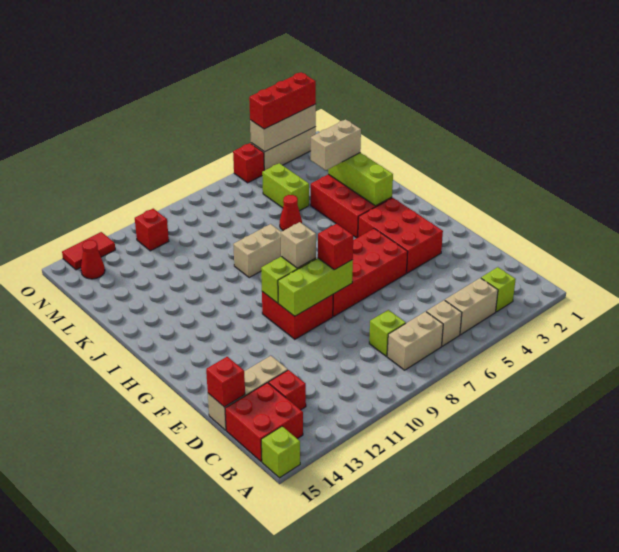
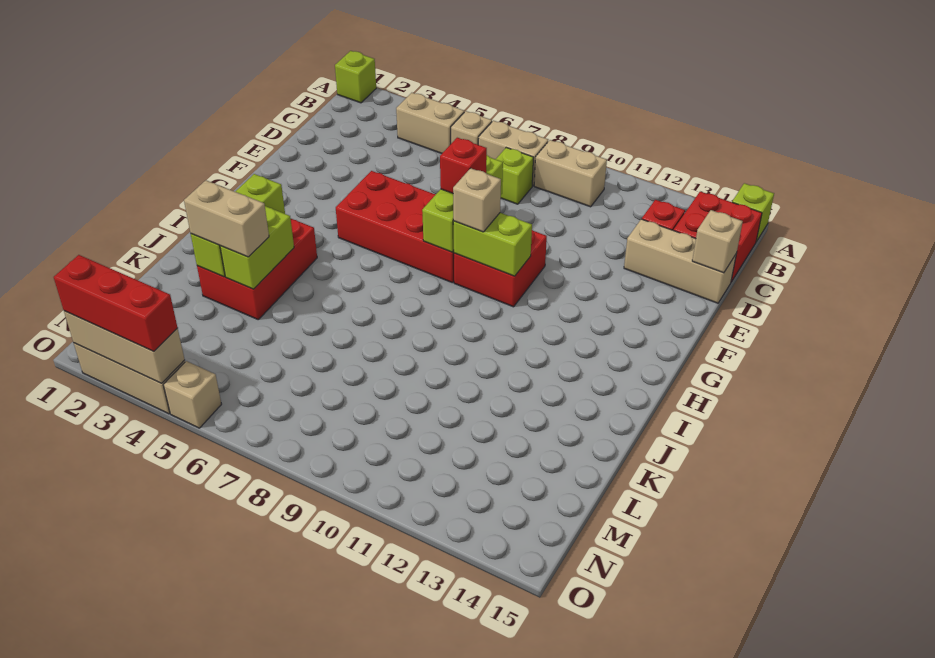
lime 1x1 brick [481,267,516,312] -> lime 1x1 brick moved to [335,51,376,103]
red 1x1 brick [206,357,245,407] -> tan 1x1 brick [692,210,743,273]
red 2x3 brick [358,198,443,273] -> none
lime 1x3 brick [278,258,353,316] -> lime 1x3 brick turned to [422,156,503,252]
tan 1x2 brick [233,224,281,277] -> tan 1x2 brick moved to [534,140,607,207]
red 1x1 cone [280,195,302,231] -> none
lime 1x2 brick [262,163,309,211] -> lime 1x2 brick moved to [220,206,294,289]
red 1x1 brick [135,209,169,251] -> none
red 1x1 cone [81,240,105,279] -> none
red 1x1 brick [233,143,264,183] -> tan 1x1 brick [163,361,221,428]
red 1x2 tile [62,232,115,270] -> none

